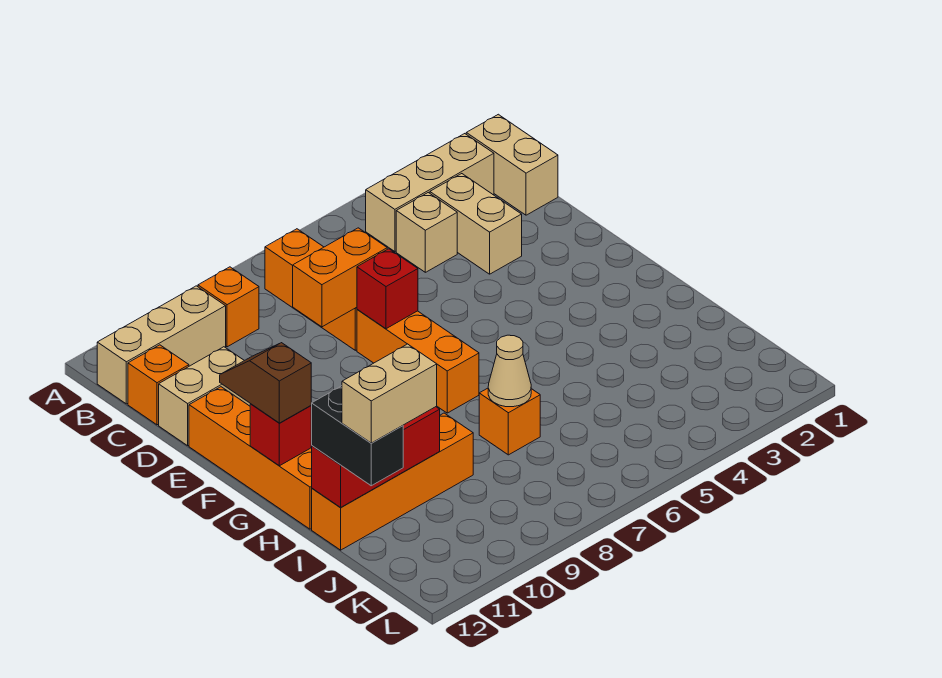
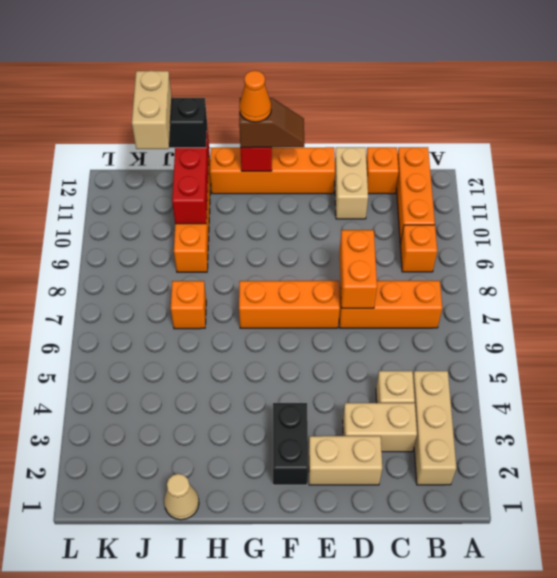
tan 1x2 brick [466,114,558,215] -> tan 1x2 brick moved to [309,436,382,485]
tan 1x3 brick [97,286,226,404] -> orange 1x3 brick [396,147,435,245]
red 1x1 brick [357,249,418,329] -> none
none -> black 1x2 brick [273,403,308,485]
none -> orange 1x1 cone [239,70,271,122]
tan 1x1 cone [488,335,531,407] -> tan 1x1 cone moved to [164,474,199,520]

